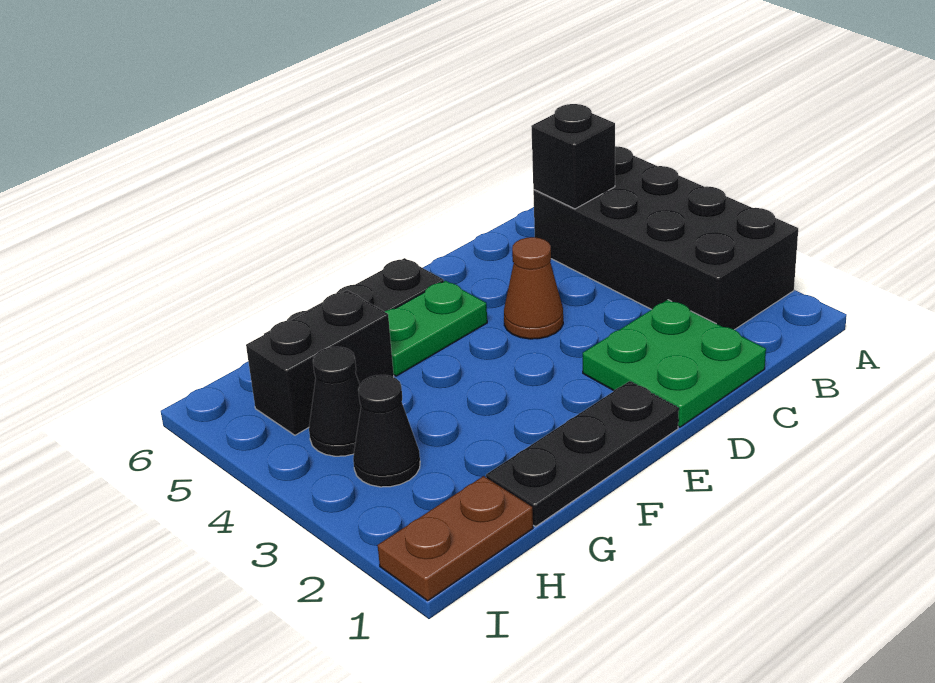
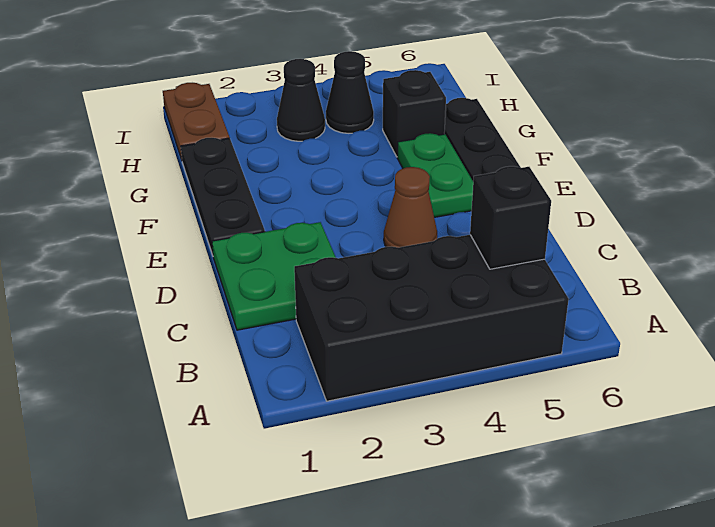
black 1x2 brick [246,290,394,435] -> black 1x1 brick [383,70,446,157]

